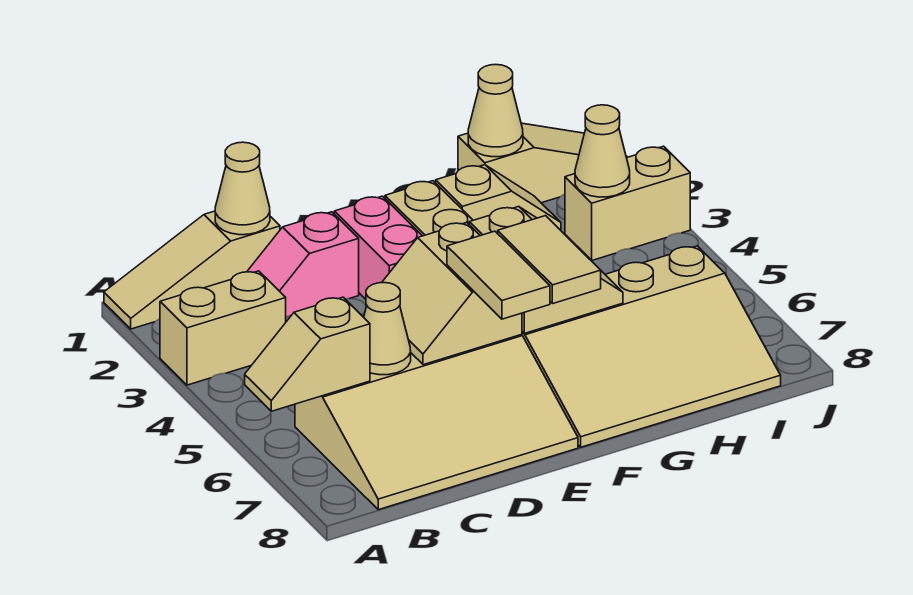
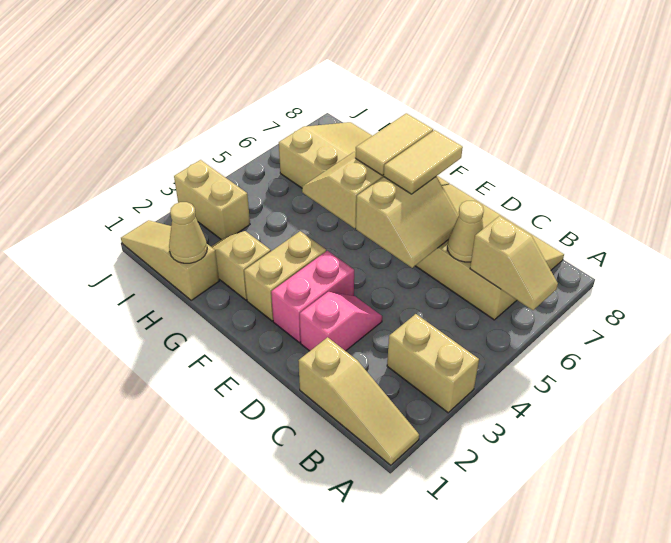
tan 1x1 cone [215,142,270,235] -> none
pink 1x2 slope [247,212,359,317] -> pink 1x2 slope turned to [300,292,382,351]
tan 1x1 cone [575,105,630,197] -> none

